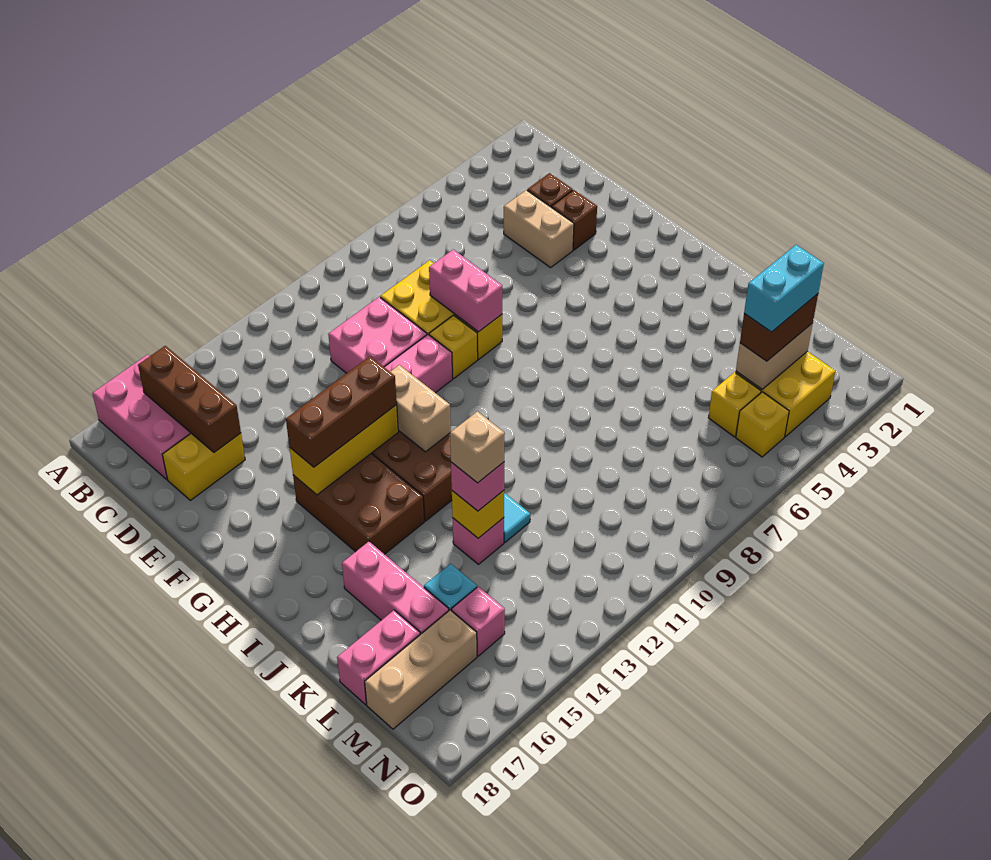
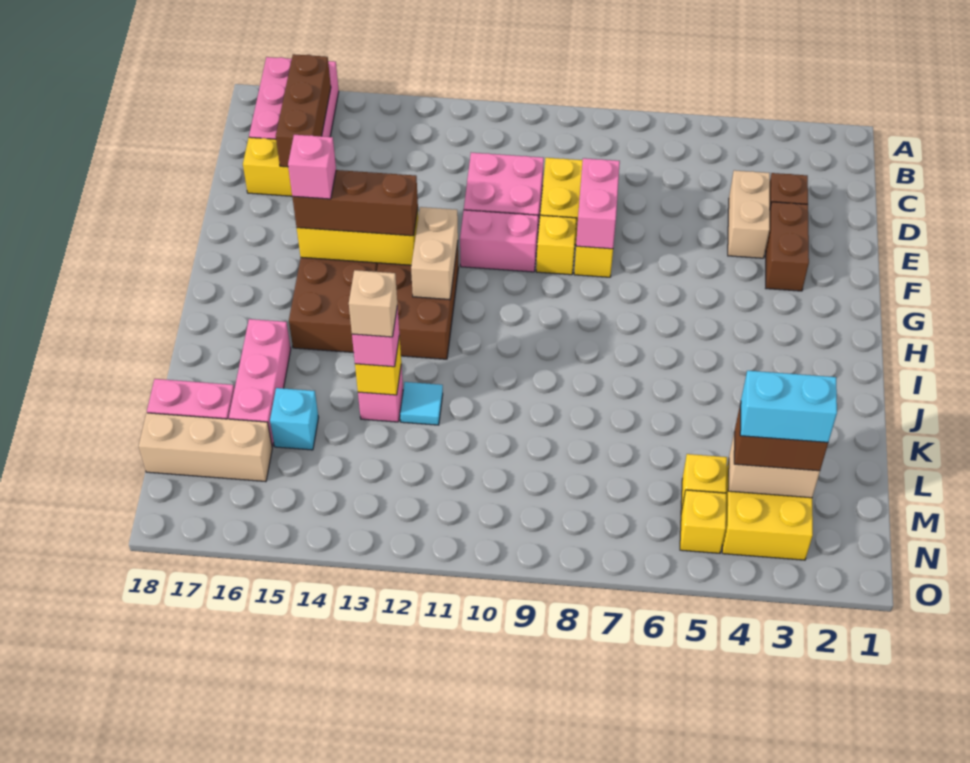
brown 1x1 brick [552,190,597,250] -> brown 1x2 brick [766,202,809,291]
pink 1x1 brick [452,587,505,656] -> pink 1x1 brick moved to [288,135,336,199]

